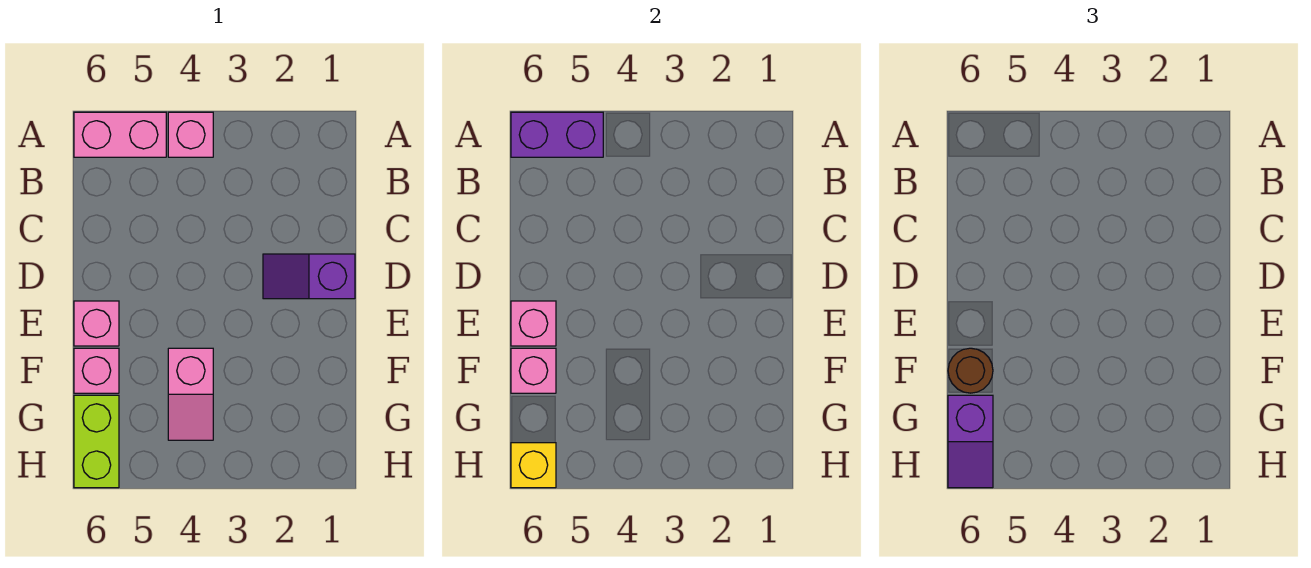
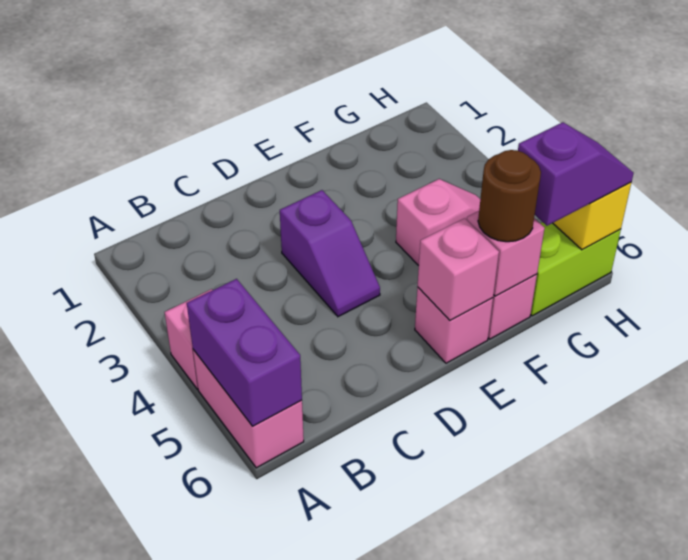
purple 1x2 slope [263,254,355,299] -> purple 1x2 slope moved to [280,190,380,317]

